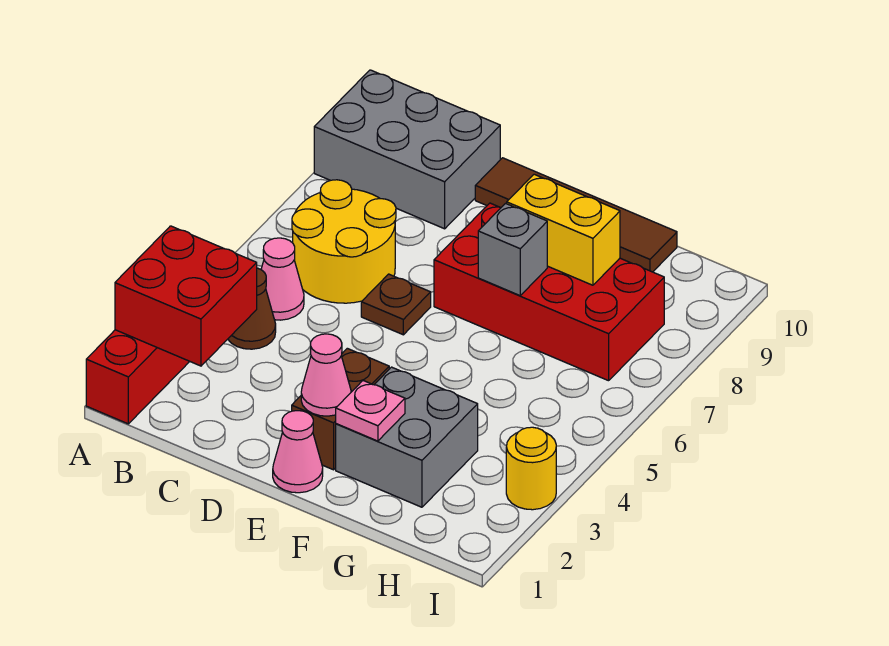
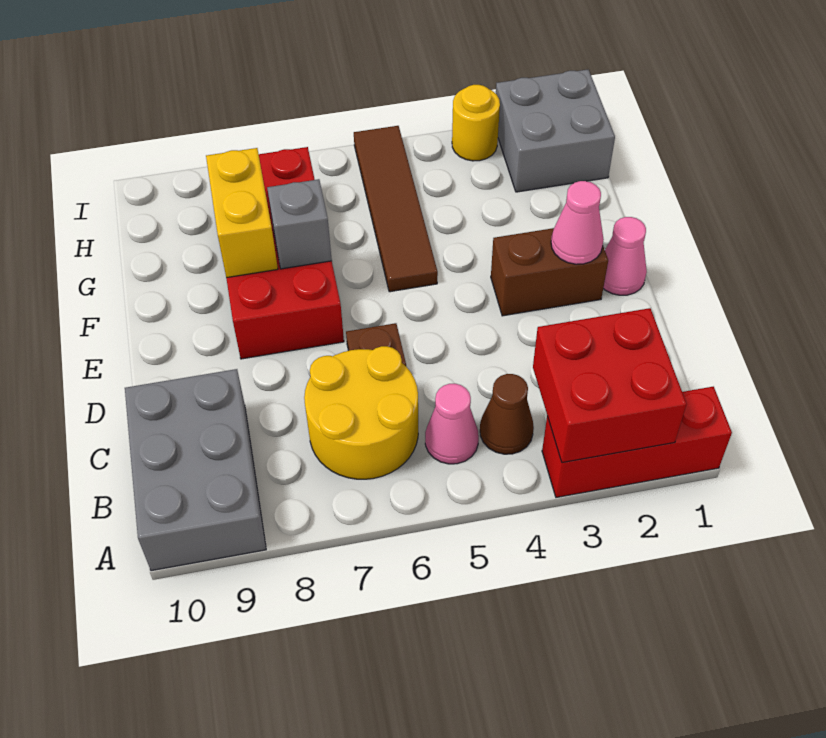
brown 1x4 tile [475,158,677,272] -> brown 1x4 tile moved to [354,126,438,292]
grey 2x2 brick [336,367,478,507] -> grey 2x2 brick moved to [496,70,615,192]
pink 1x1 plate [336,381,405,441] -> none

